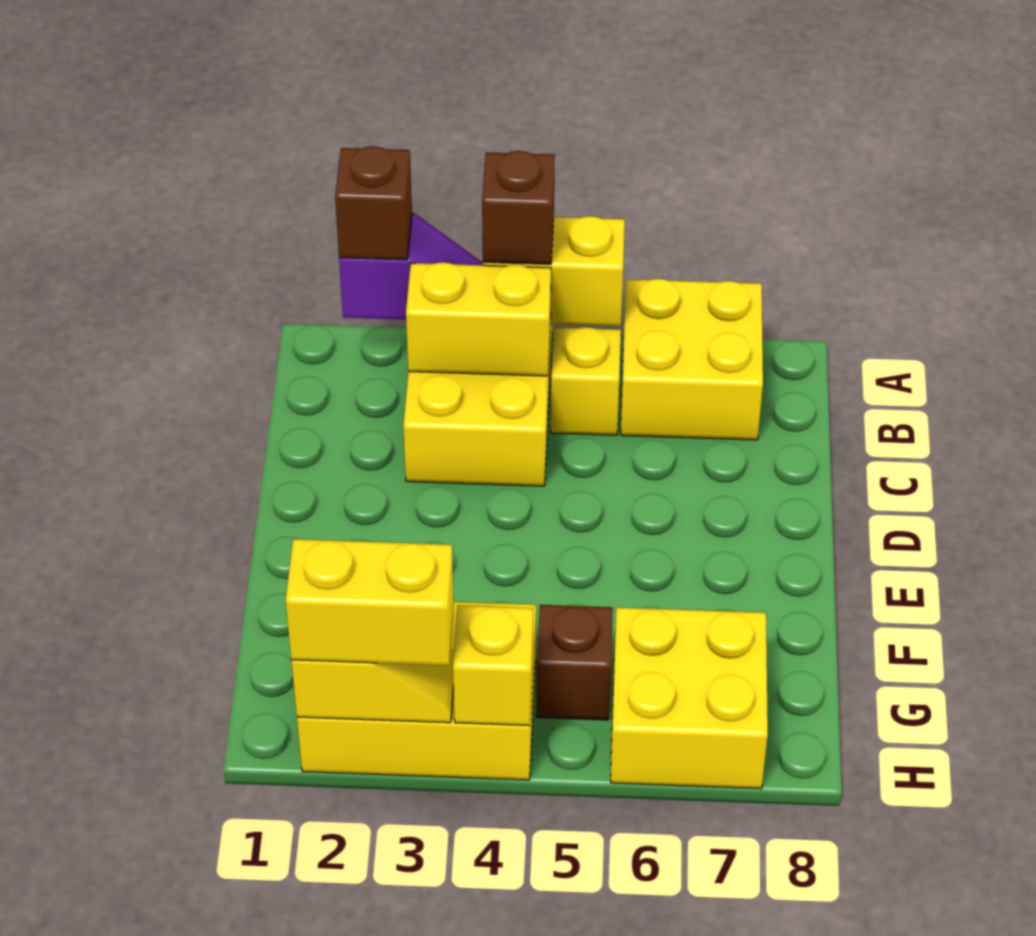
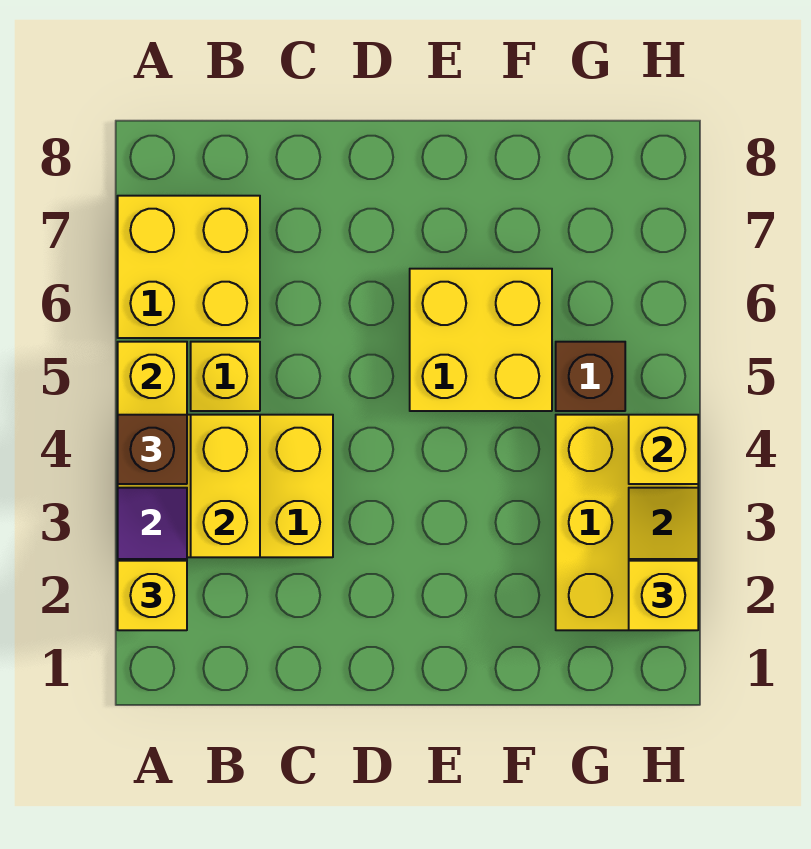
brown 1x1 brick [335,146,412,260] -> yellow 1x1 brick [118,561,187,630]
yellow 2x2 brick [611,607,768,789] -> yellow 2x2 brick moved to [410,269,552,411]
yellow 1x2 brick [286,539,454,665] -> yellow 1x1 brick [629,561,698,630]

